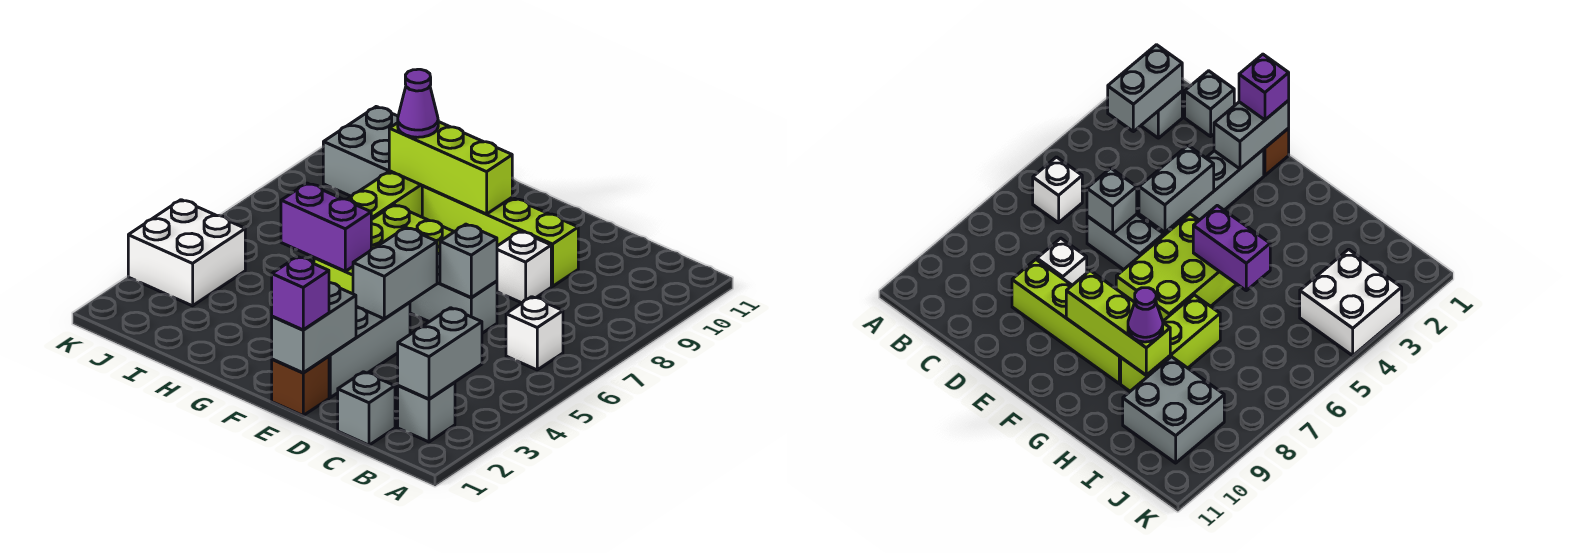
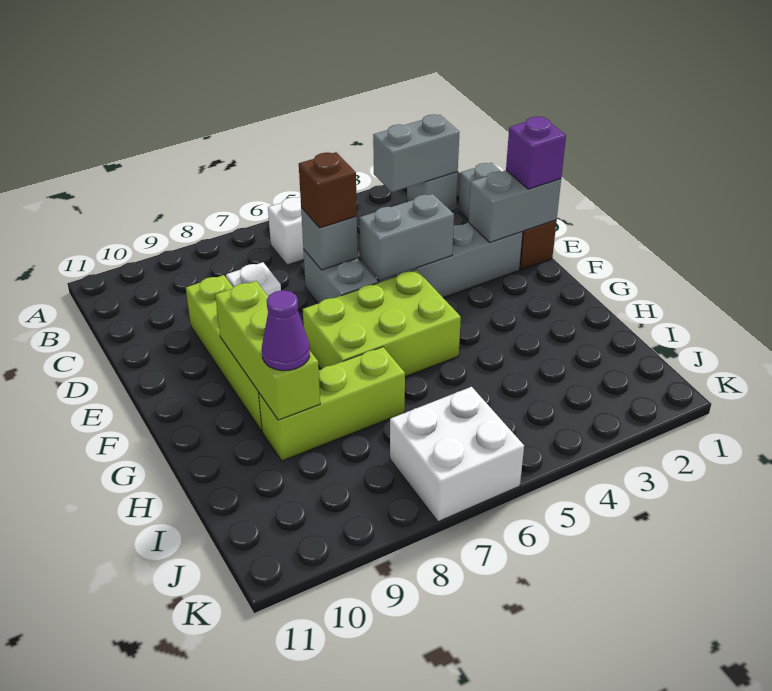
none -> brown 1x1 brick [299,152,357,228]
purple 1x2 brick [281,183,371,271] -> none
grey 2x2 brick [323,107,398,196] -> none
white 2x2 brick [128,200,245,306] -> white 2x2 brick moved to [390,387,524,522]

